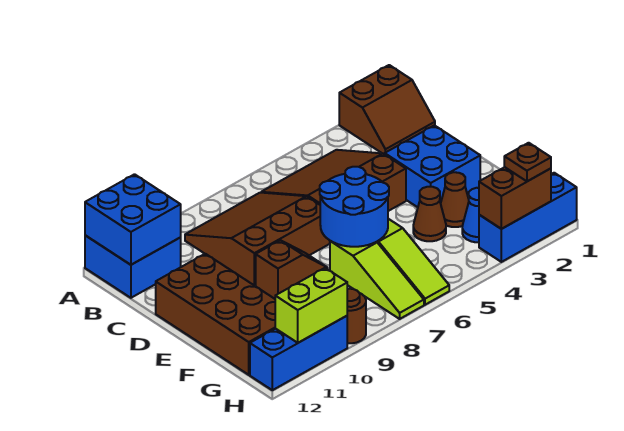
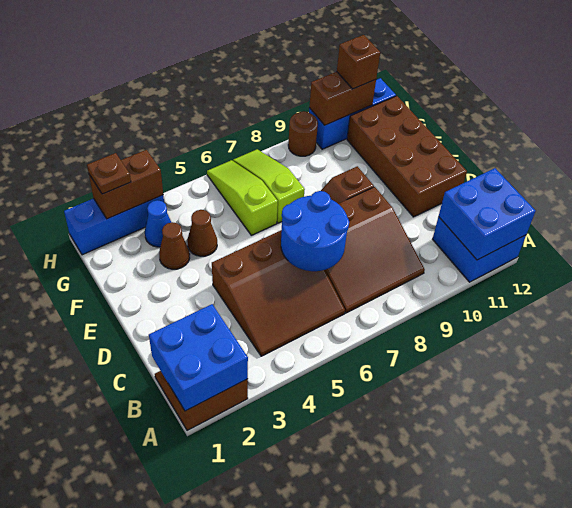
blue 2x2 brick [385,125,480,207] -> blue 2x2 brick moved to [149,304,248,411]
blue 2x2 round brick [320,167,389,247] -> blue 2x2 round brick moved to [281,191,349,271]
lime 1x2 brick [275,268,347,343] -> brown 1x2 brick [309,72,376,125]
none -> brown 1x1 brick [337,35,380,89]

